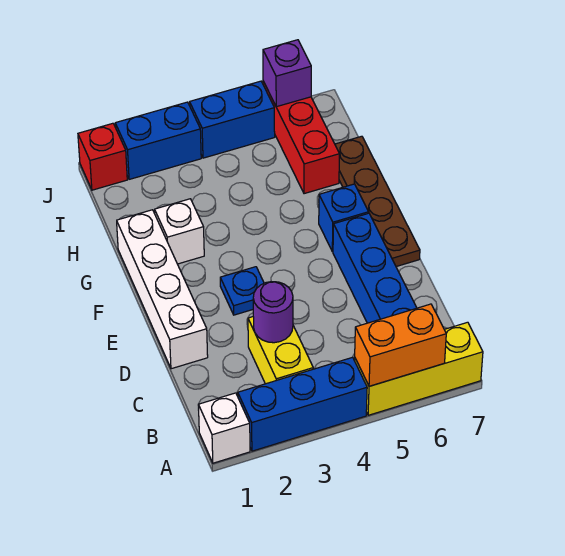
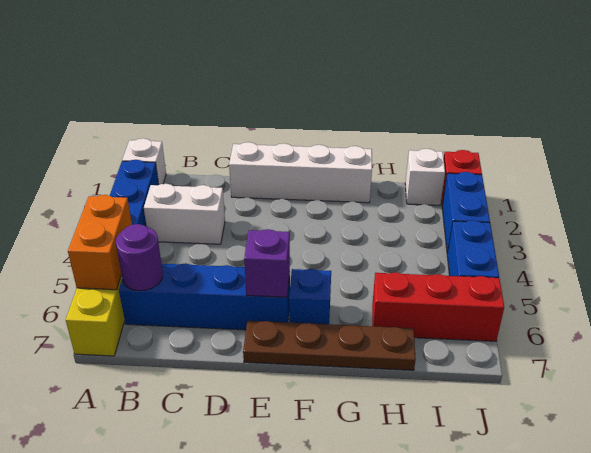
yellow 1x2 brick [248,317,313,384] -> white 1x2 brick [144,184,225,244]
purple 1x1 round brick [253,282,293,343] -> purple 1x1 round brick moved to [116,224,163,291]
blue 1x1 plate [220,267,264,315] -> none
white 1x1 brick [155,199,204,264] -> white 1x1 brick moved to [405,149,445,205]
purple 1x1 brick [263,40,311,107] -> purple 1x1 brick moved to [244,229,290,297]

